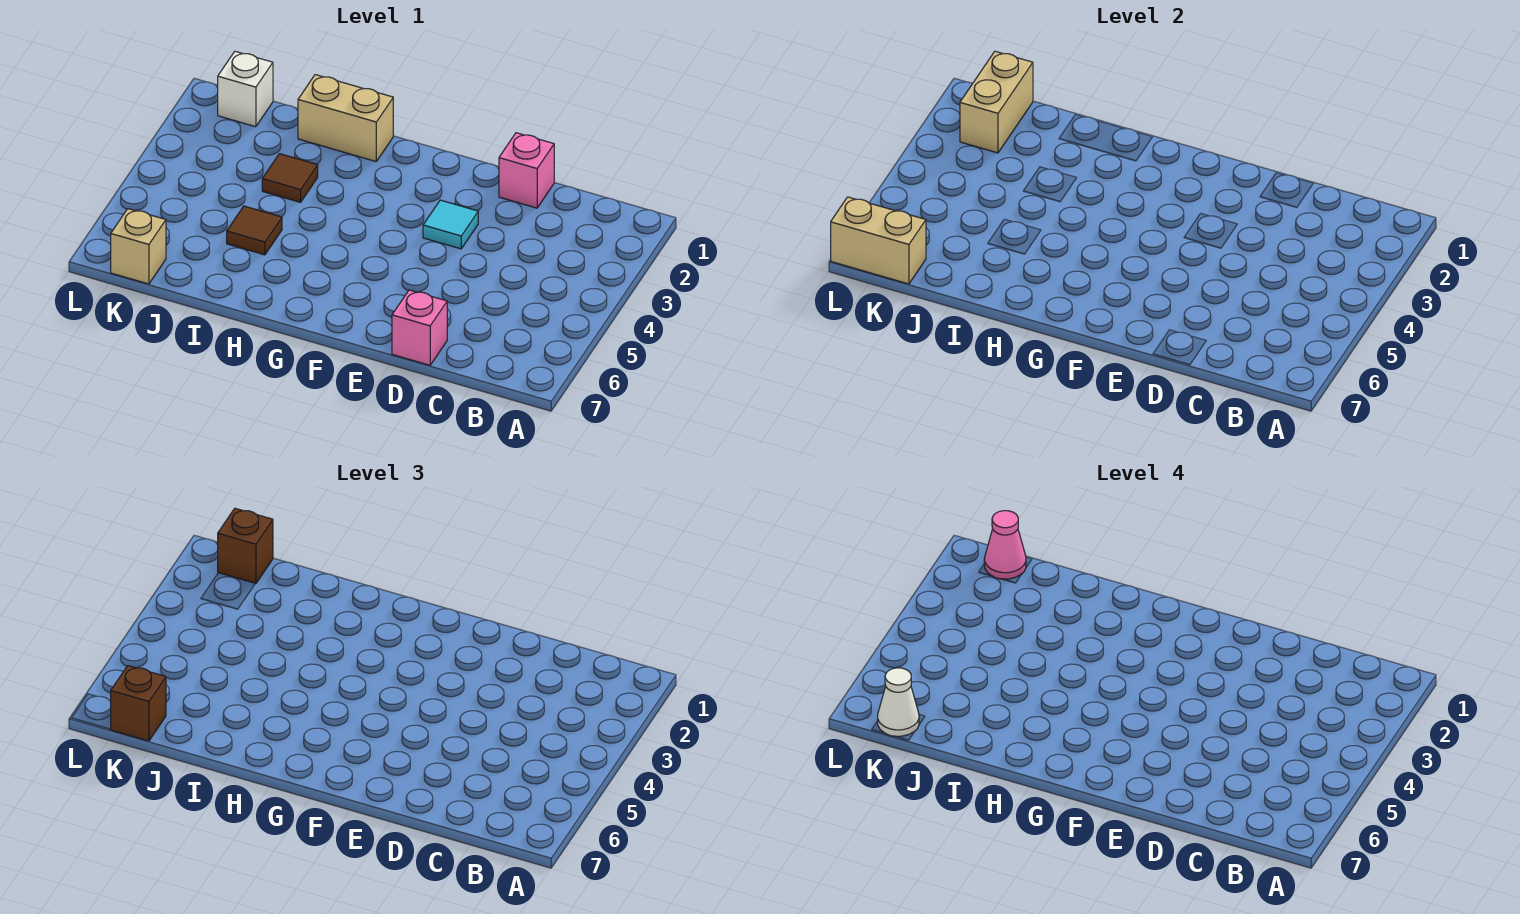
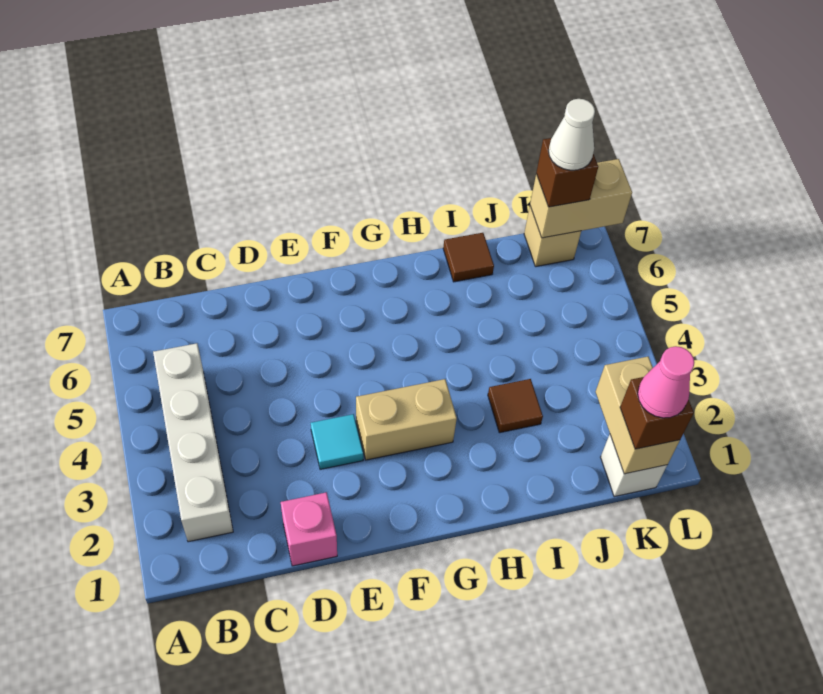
none -> white 1x4 brick [153,343,233,542]
pink 1x1 brick [392,290,447,365] -> none
tan 1x2 brick [298,75,393,161] -> tan 1x2 brick moved to [356,379,457,460]
brown 1x1 tile [227,206,282,255] -> brown 1x1 tile moved to [443,233,494,282]

